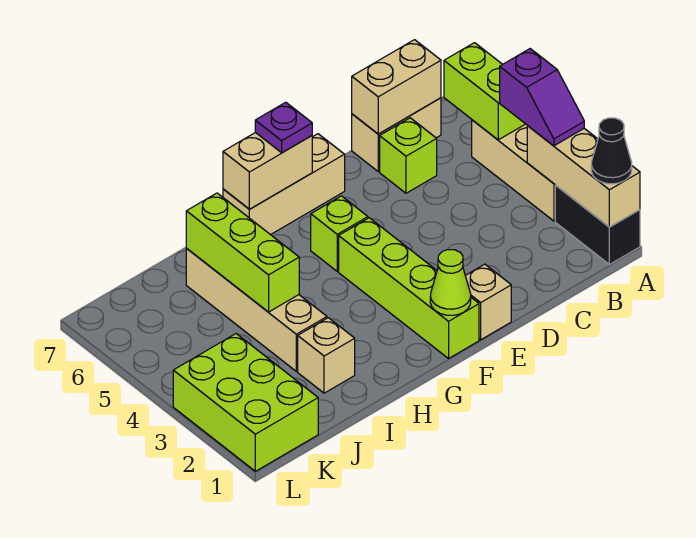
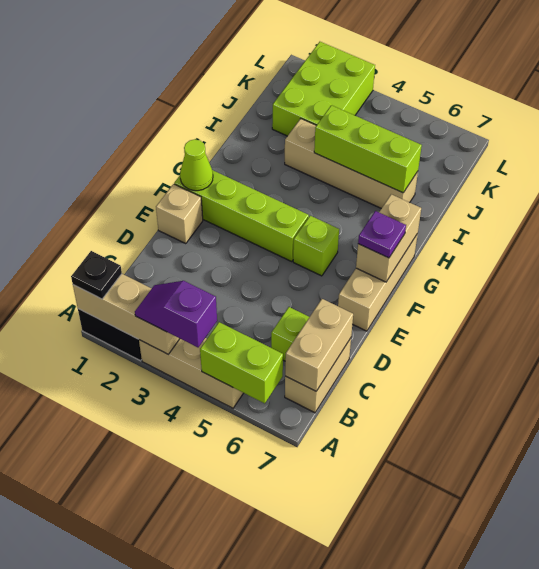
black 1x1 cone [591,118,632,184] -> black 1x1 plate [71,251,122,299]
tan 1x1 brick [298,318,355,393] -> none
lime 2x3 brick [173,334,318,471] -> lime 2x3 brick turned to [272,42,375,136]

